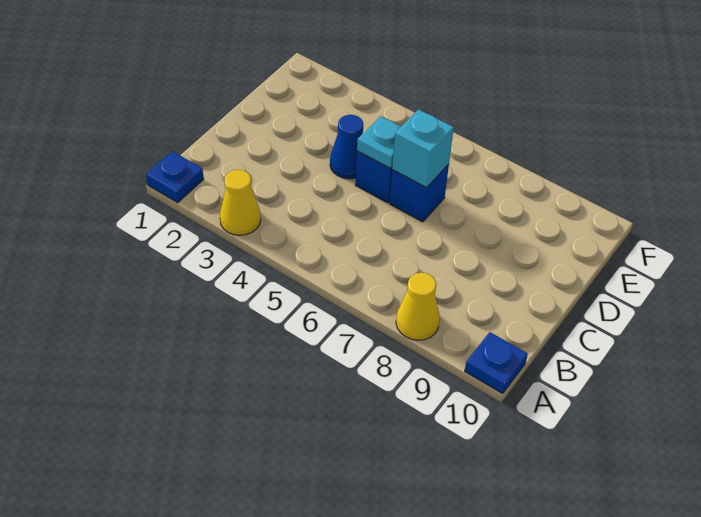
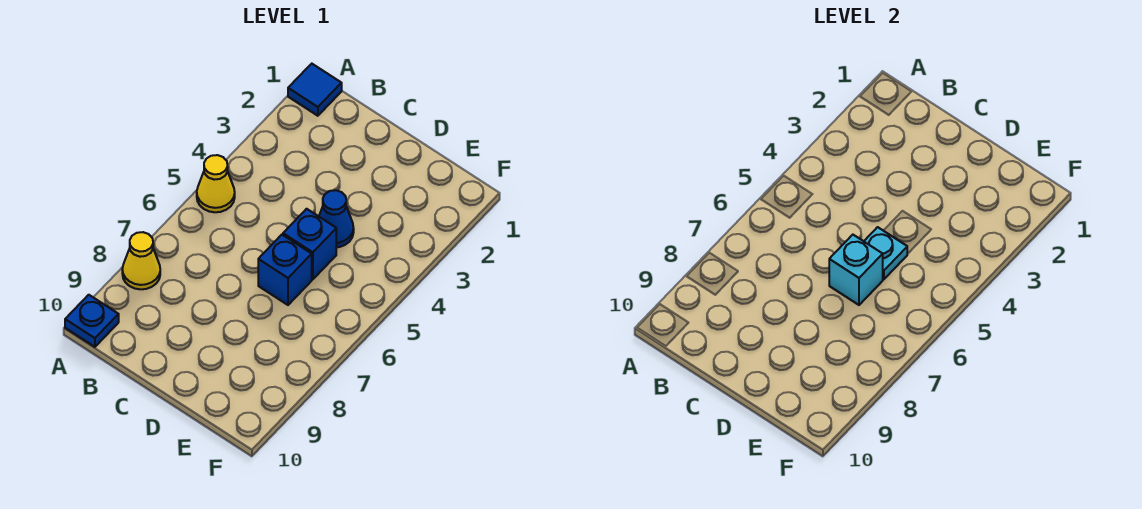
blue 1x1 plate [146,151,204,203] -> blue 1x1 tile [288,64,342,116]
yellow 1x1 cone [220,170,261,235] -> yellow 1x1 cone moved to [197,155,235,212]

